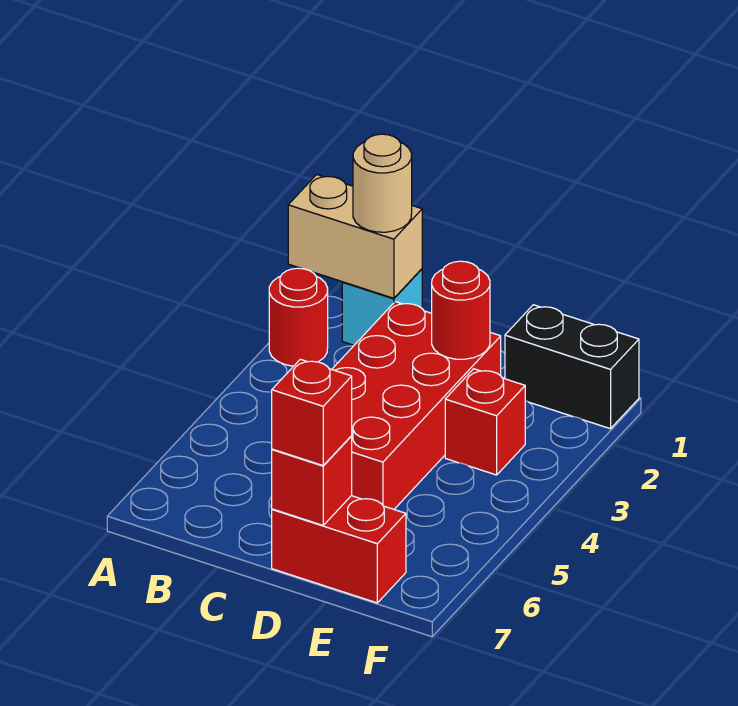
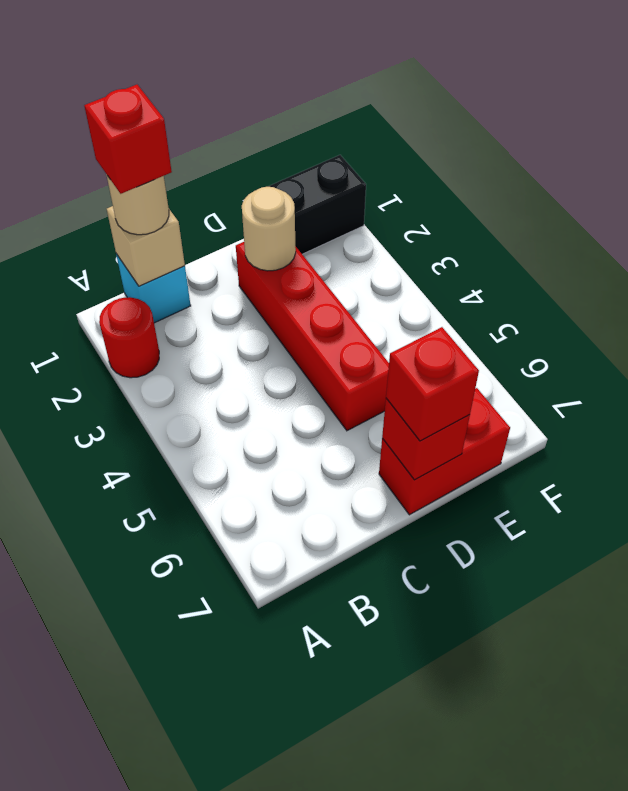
tan 1x2 brick [288,175,422,298] -> tan 1x1 brick [107,206,185,286]
red 2x4 brick [332,302,501,509] -> red 1x4 brick [236,242,389,431]
red 1x1 round brick [432,261,490,359] -> tan 1x1 round brick [242,187,296,271]
red 1x1 brick [445,369,525,475] -> red 1x1 brick moved to [84,85,172,194]

